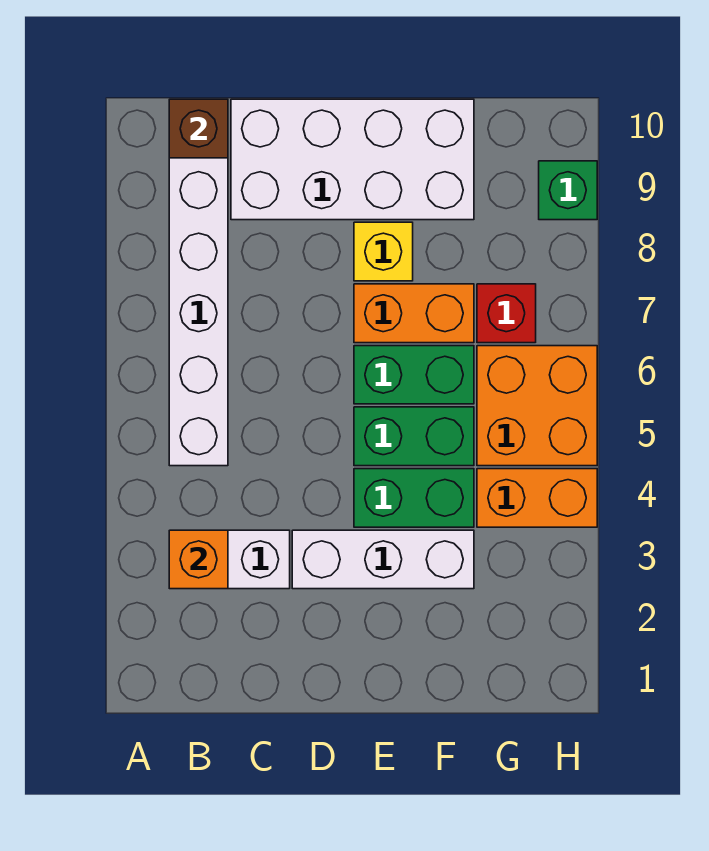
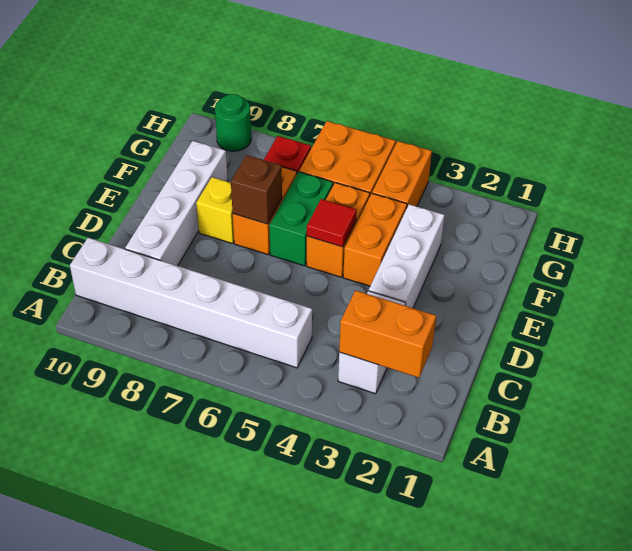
orange 1x1 brick [169,530,228,589] -> orange 1x2 brick [339,290,436,378]
brown 1x1 brick [169,99,228,158] -> brown 1x1 brick moved to [231,155,282,224]
white 2x4 brick [231,99,474,220] -> white 1x4 brick [125,141,228,266]
green 1x2 brick [354,469,474,527] -> orange 1x2 brick [343,194,407,286]
green 1x2 brick [354,407,474,466] -> orange 1x2 brick [307,183,370,277]
none -> red 1x1 tile [307,199,357,247]
green 1x1 brick [539,161,597,220] -> green 1x1 round brick [215,94,251,151]

